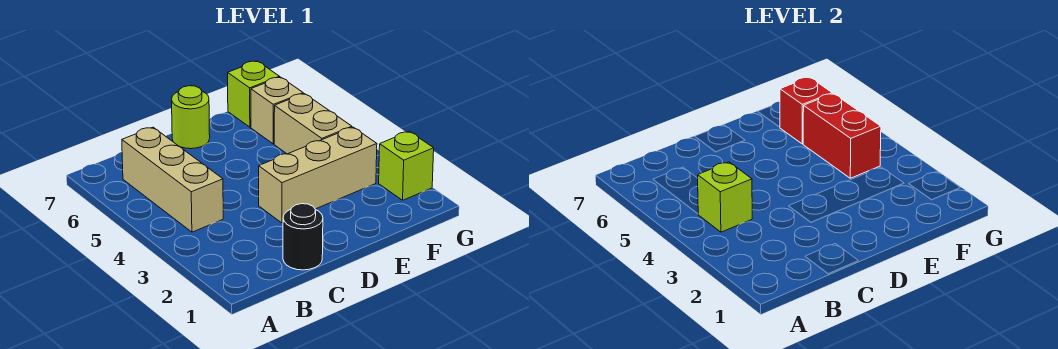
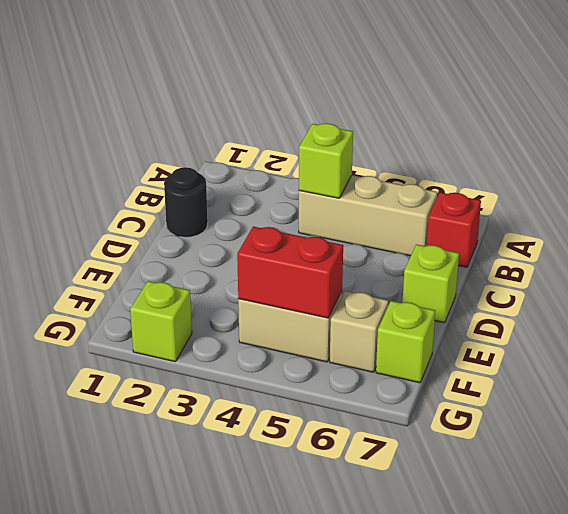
tan 1x3 brick [259,127,377,223] -> none
lime 1x1 round brick [172,86,210,149] -> lime 1x1 brick [402,244,459,323]
red 1x1 brick [780,77,832,144] -> red 1x1 brick moved to [427,192,481,267]

